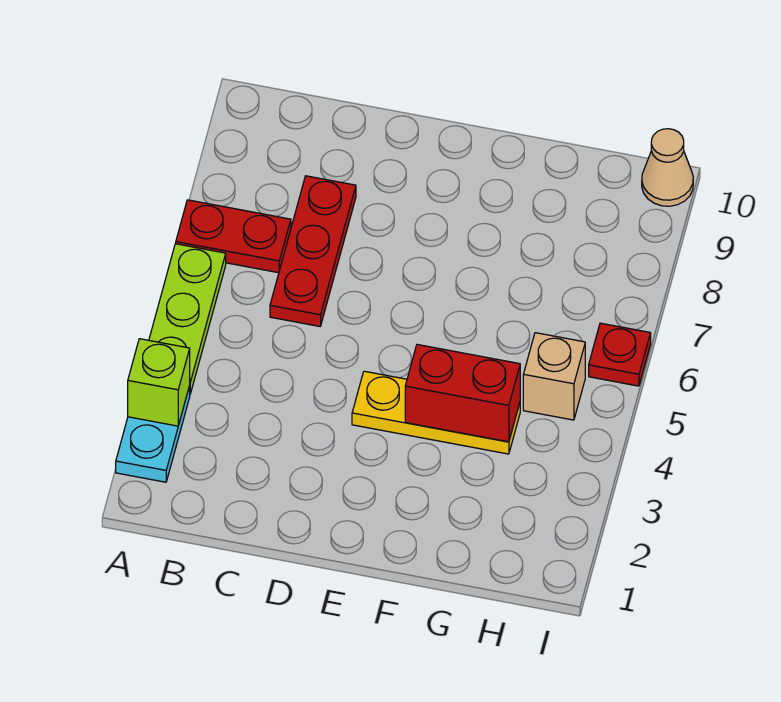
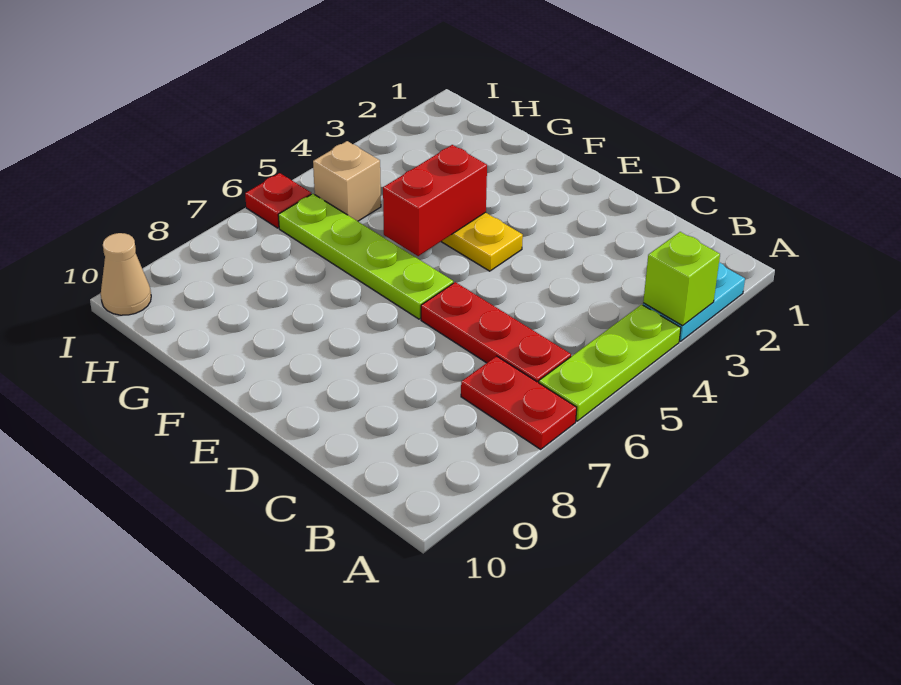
red 1x3 plate [270,176,356,326] -> red 1x3 plate turned to [421,282,571,383]
none -> lime 1x4 plate [278,194,453,319]
red 1x2 brick [405,345,520,442] -> red 1x2 brick turned to [383,145,487,256]

